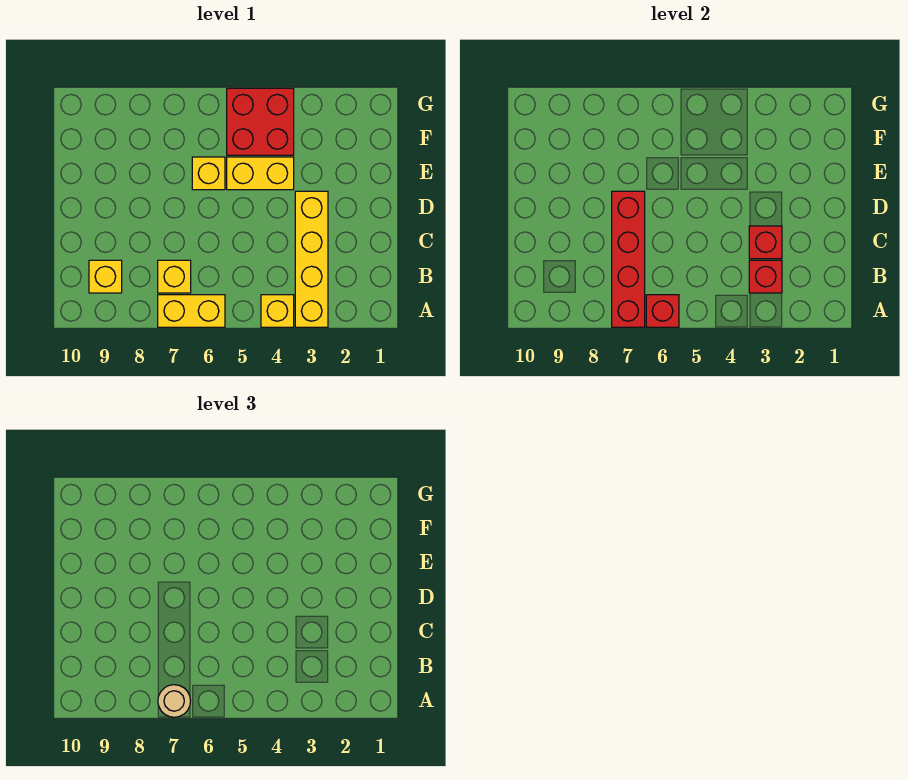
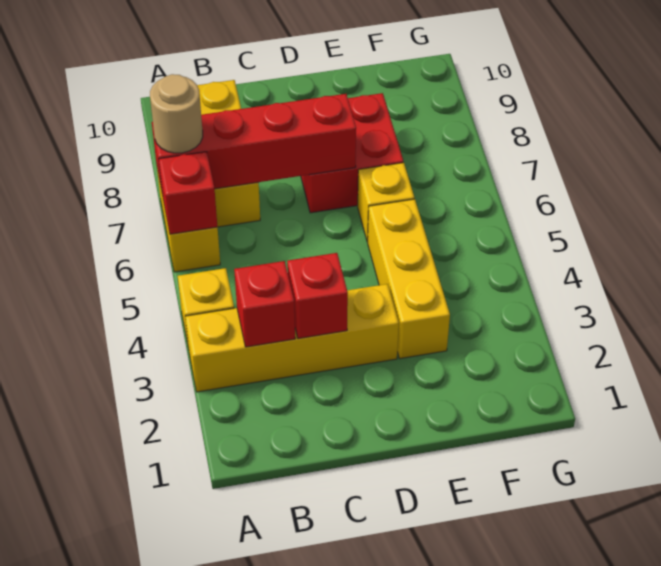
yellow 1x2 brick [227,157,294,190] -> yellow 1x3 brick [368,199,450,359]
red 2x2 brick [227,88,294,155] -> red 2x2 brick moved to [301,93,403,213]

